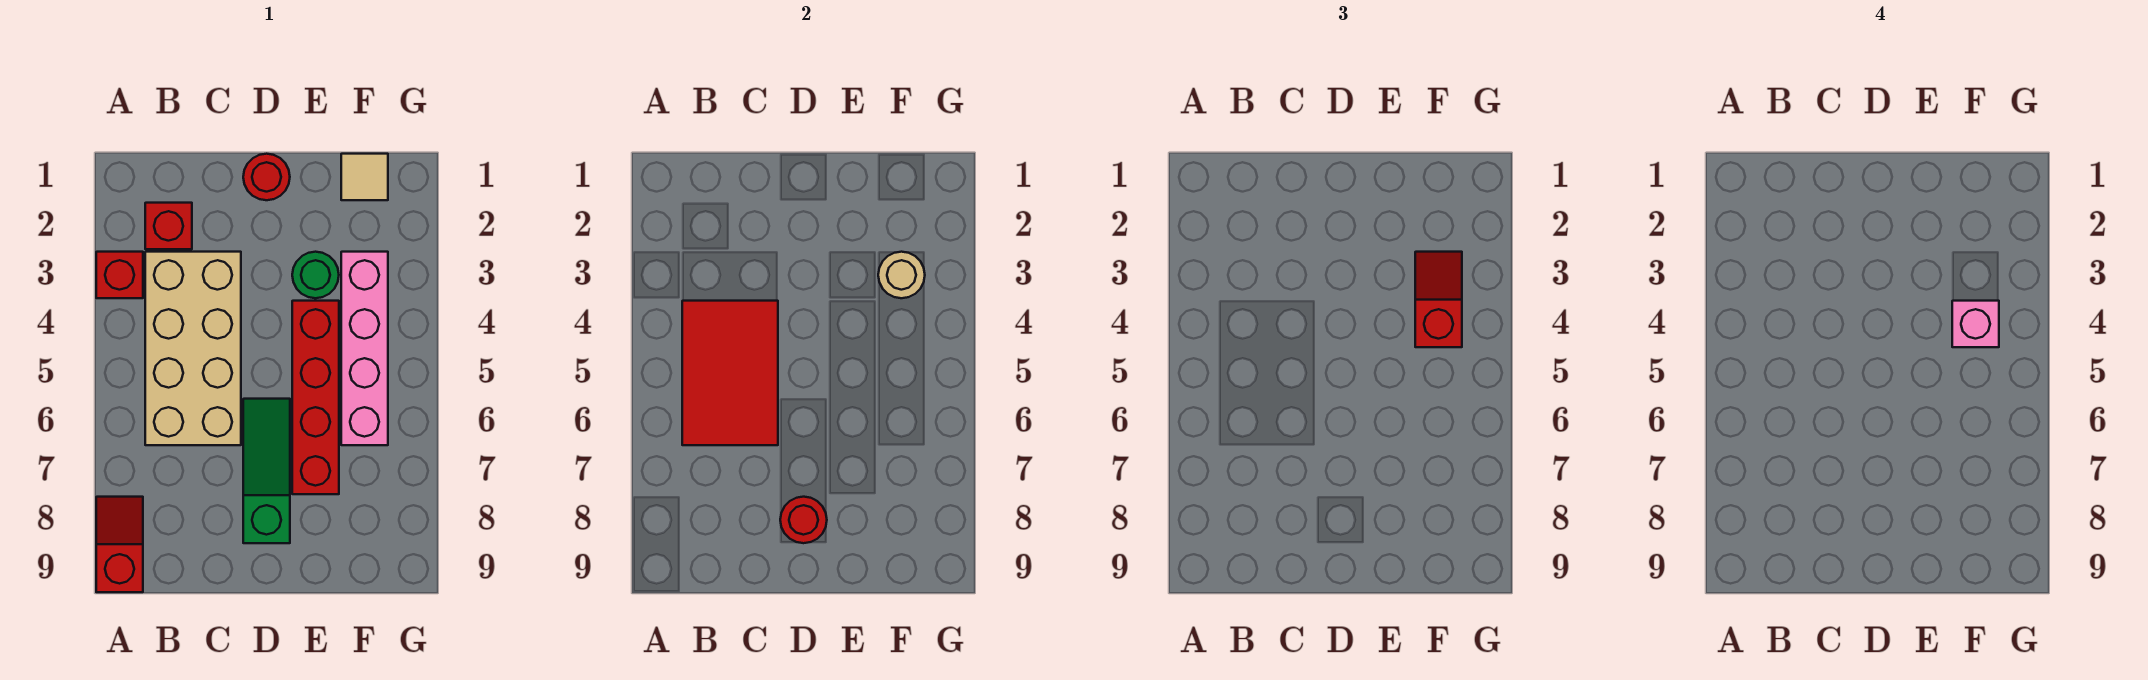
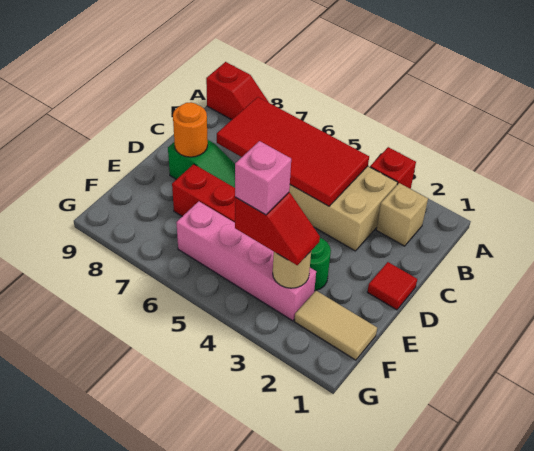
red 1x1 brick [145,203,192,249] -> tan 1x1 brick [376,183,428,246]
red 2x3 tile [682,301,778,445] -> red 2x4 tile [217,97,369,206]
red 1x1 round brick [243,154,290,200] -> red 1x1 tile [367,262,417,310]
red 1x1 round brick [780,497,827,543] -> orange 1x1 round brick [173,102,208,157]
tan 1x1 tile [341,154,388,200] -> tan 1x2 tile [294,291,377,360]

